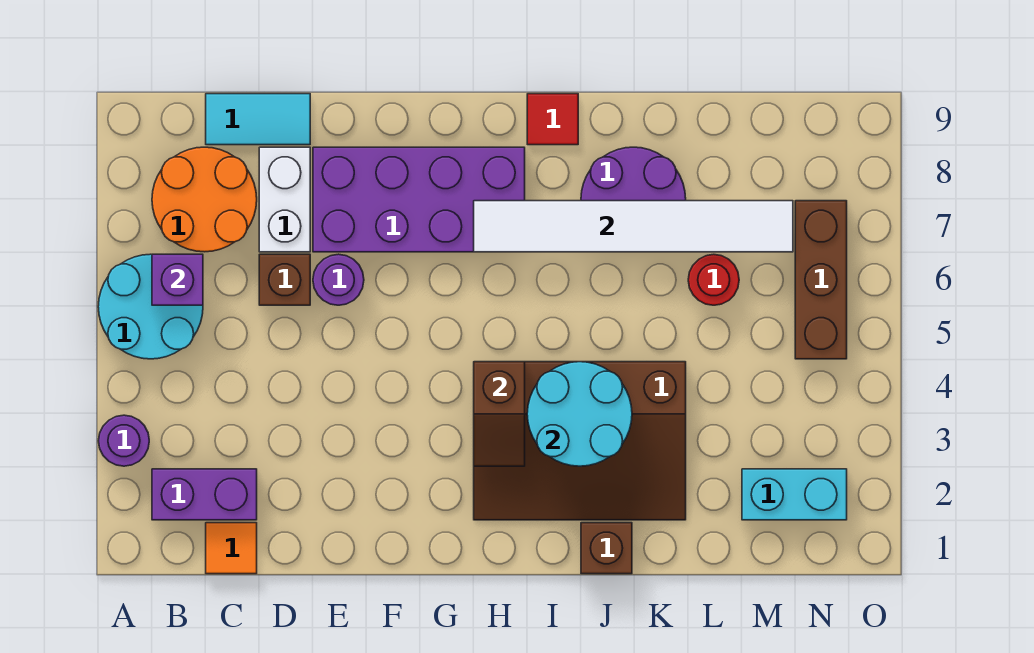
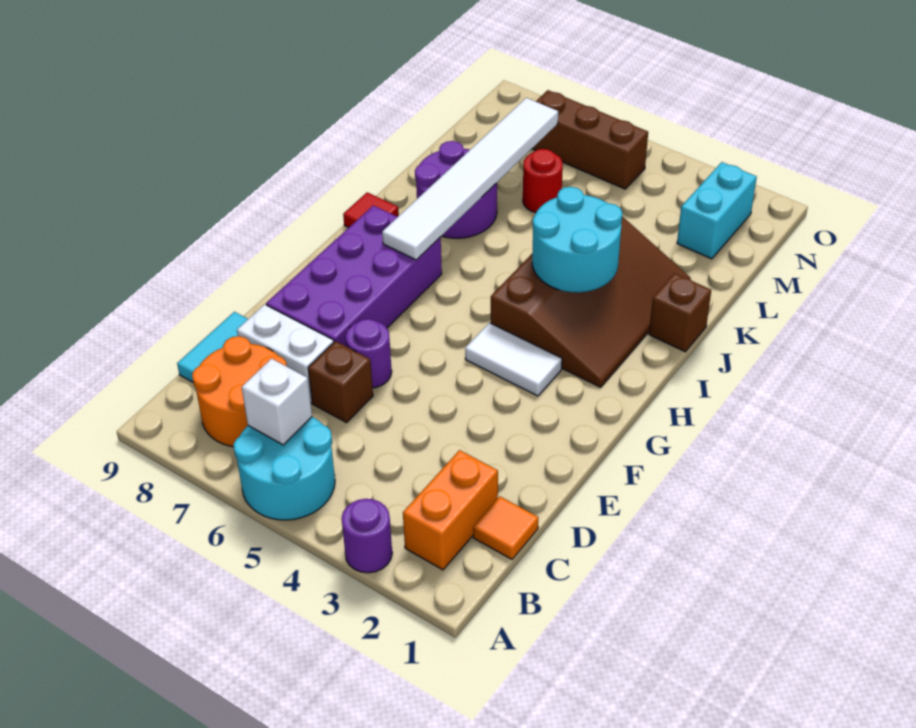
purple 1x2 brick [152,469,257,520] -> orange 1x2 brick [403,450,498,570]
purple 1x1 brick [152,254,203,305] -> white 1x1 brick [242,359,312,445]
none -> white 1x2 tile [465,323,562,396]
brown 1x2 slope [474,362,525,466] -> none

